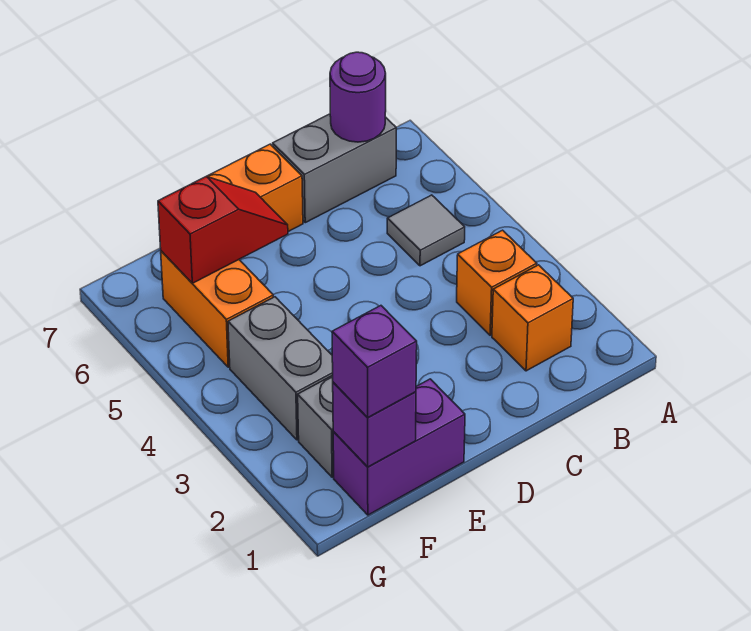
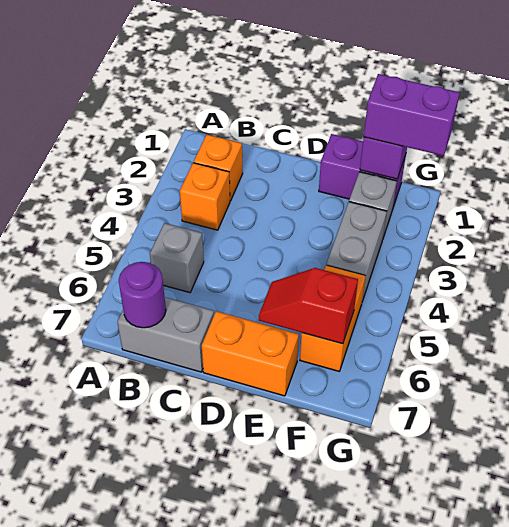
grey 1x1 tile [387,195,465,266] -> grey 1x1 brick [150,223,204,293]
purple 1x1 brick [332,306,417,418] -> purple 1x2 brick [364,74,460,156]

